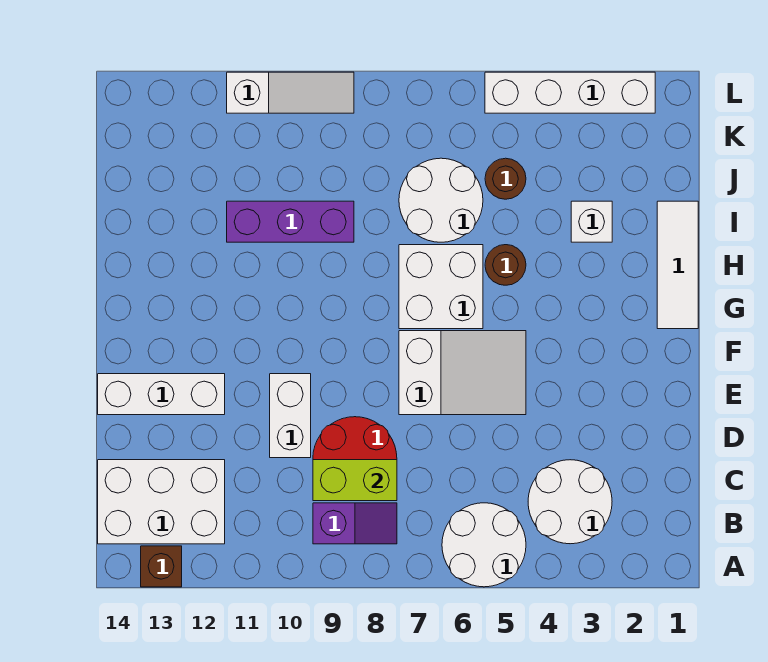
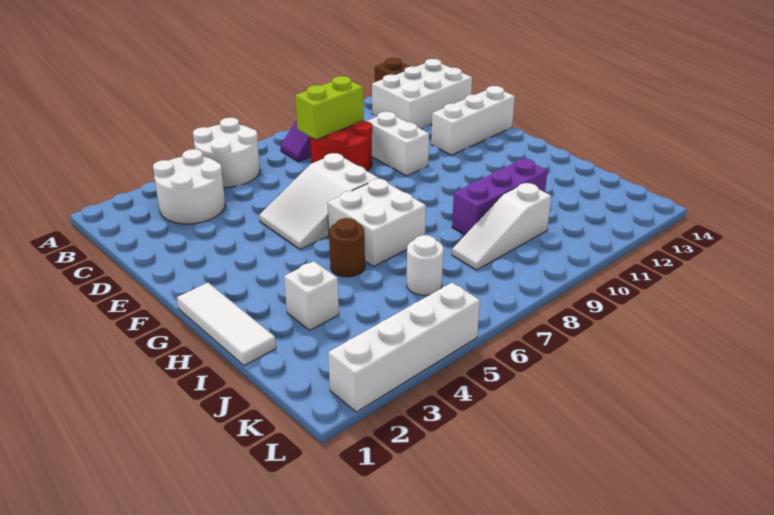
white 2x2 round brick [399,158,483,242] -> white 1x1 round brick [407,235,443,296]
brown 1x1 round brick [485,158,526,199] -> none
white 1x3 slope [227,72,354,113] -> white 1x3 slope moved to [452,183,551,270]

